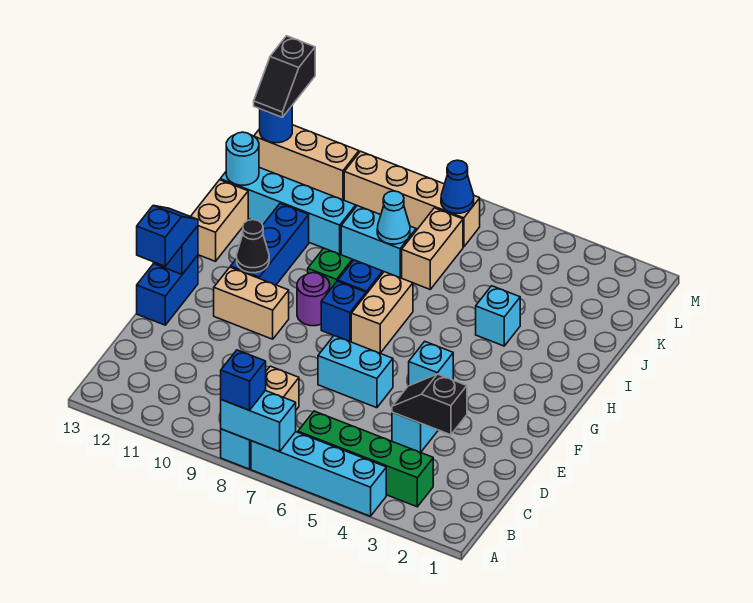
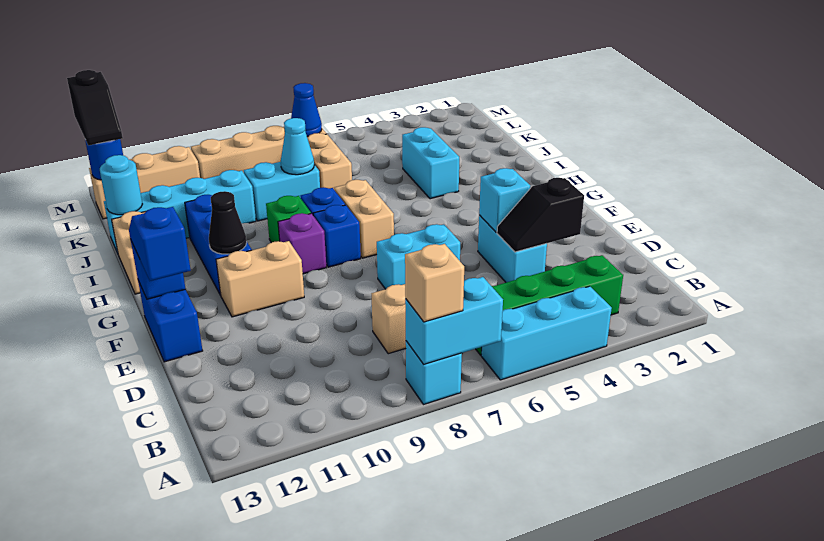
cyan 1x4 brick [251,432,386,516] -> cyan 1x3 brick [481,286,612,380]
blue 1x1 brick [221,350,266,410] -> tan 1x1 brick [405,244,464,322]
purple 1x1 round brick [297,273,330,326] -> purple 1x1 brick [278,213,326,274]
cyan 1x1 brick [476,286,520,346] -> cyan 1x2 brick [402,127,459,199]

